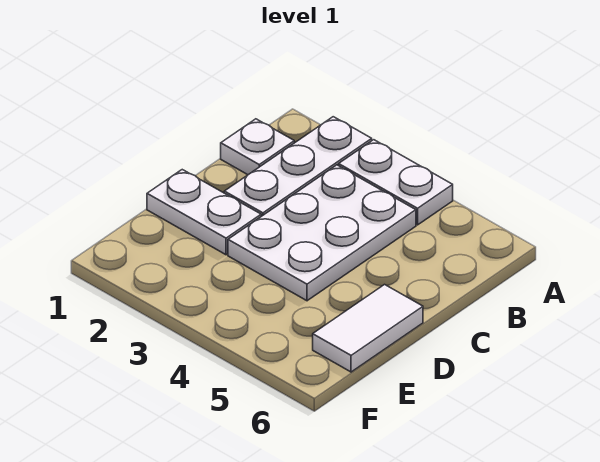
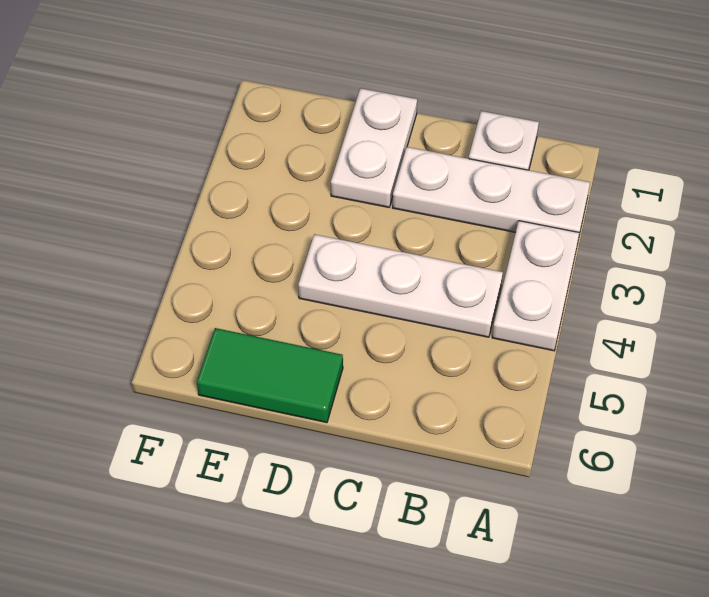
white 2x3 plate [228,165,416,301] -> white 1x3 plate [298,234,503,337]
white 1x2 tile [313,285,423,372] -> green 1x2 tile [197,328,343,423]

